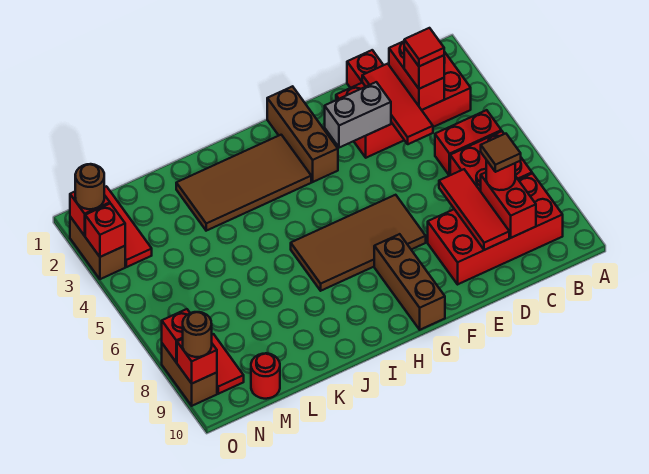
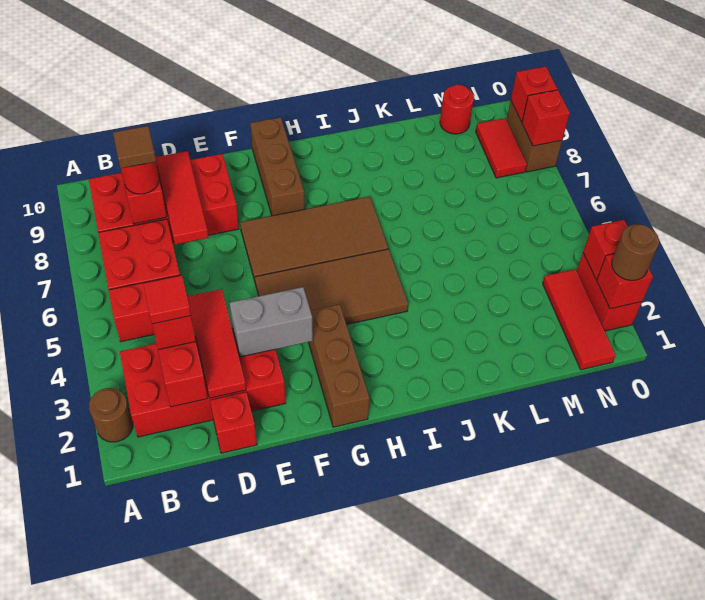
brown 2x4 tile [176,135,311,231] -> brown 2x4 tile moved to [255,249,408,325]
brown 1x2 brick [70,217,125,279] -> red 1x2 brick [577,253,642,331]
brown 1x1 round brick [183,312,212,357] -> brown 1x1 round brick moved to [89,388,133,442]

